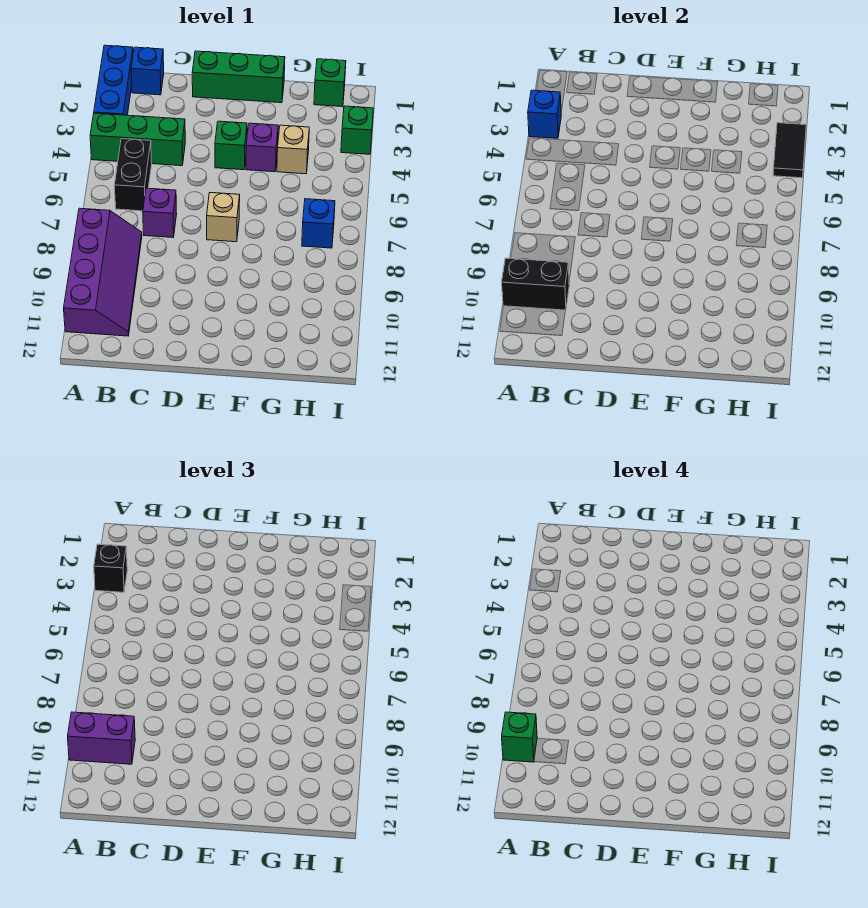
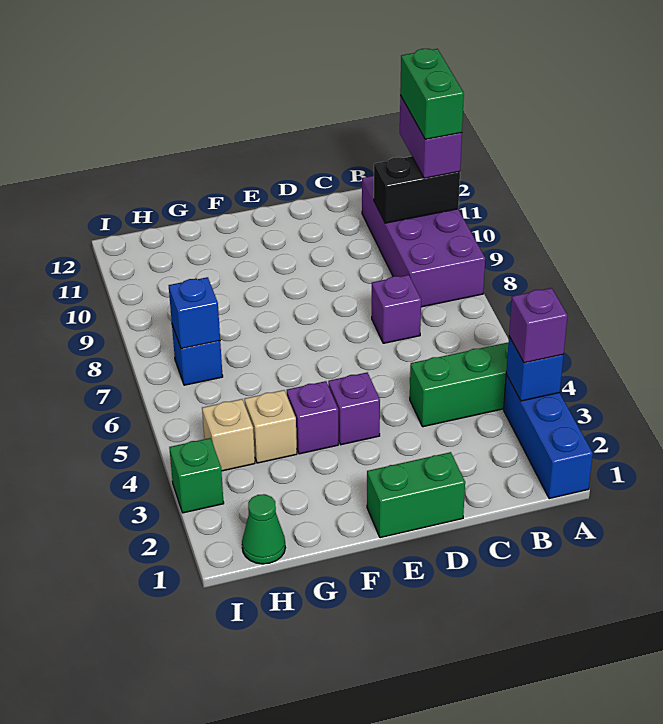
black 1x1 brick [94,544,127,592] -> purple 1x1 brick [509,288,568,363]
purple 2x4 slope [64,208,142,336] -> purple 2x4 brick [362,176,485,307]
purple 1x2 brick [68,712,135,764] -> purple 1x2 brick turned to [400,96,462,178]
green 1x1 brick [502,712,537,762] -> green 1x2 brick [400,49,464,139]
blue 1x1 brick [131,47,164,95] -> blue 1x1 brick moved to [169,277,220,349]
black 1x2 brick [114,139,152,211] -> none
green 1x3 brick [192,51,285,103] -> green 1x2 brick [367,452,465,538]
green 1x1 brick [215,121,247,170] -> purple 1x1 brick [328,372,380,445]
tan 1x1 brick [207,193,240,242] -> tan 1x1 brick moved to [202,399,255,471]
green 1x1 brick [314,59,346,107] -> green 1x1 cone [242,494,285,564]
black 1x2 tile [773,123,806,178] -> none

